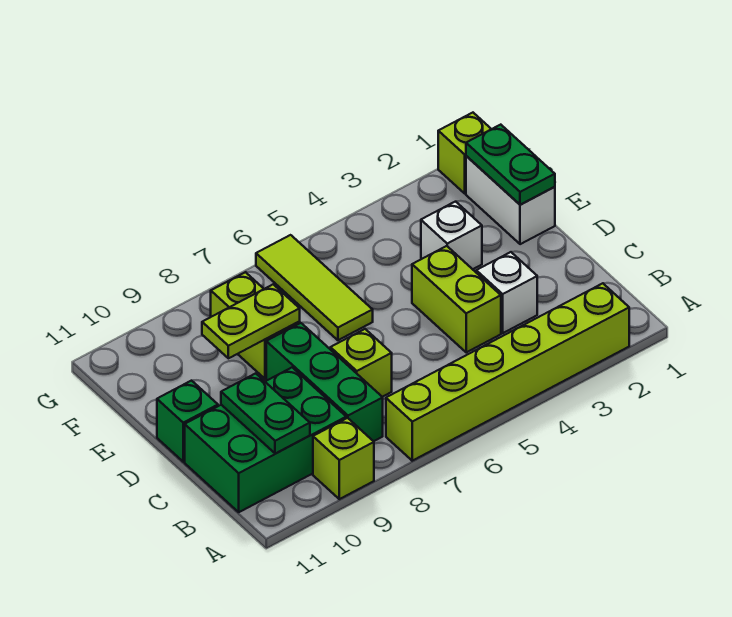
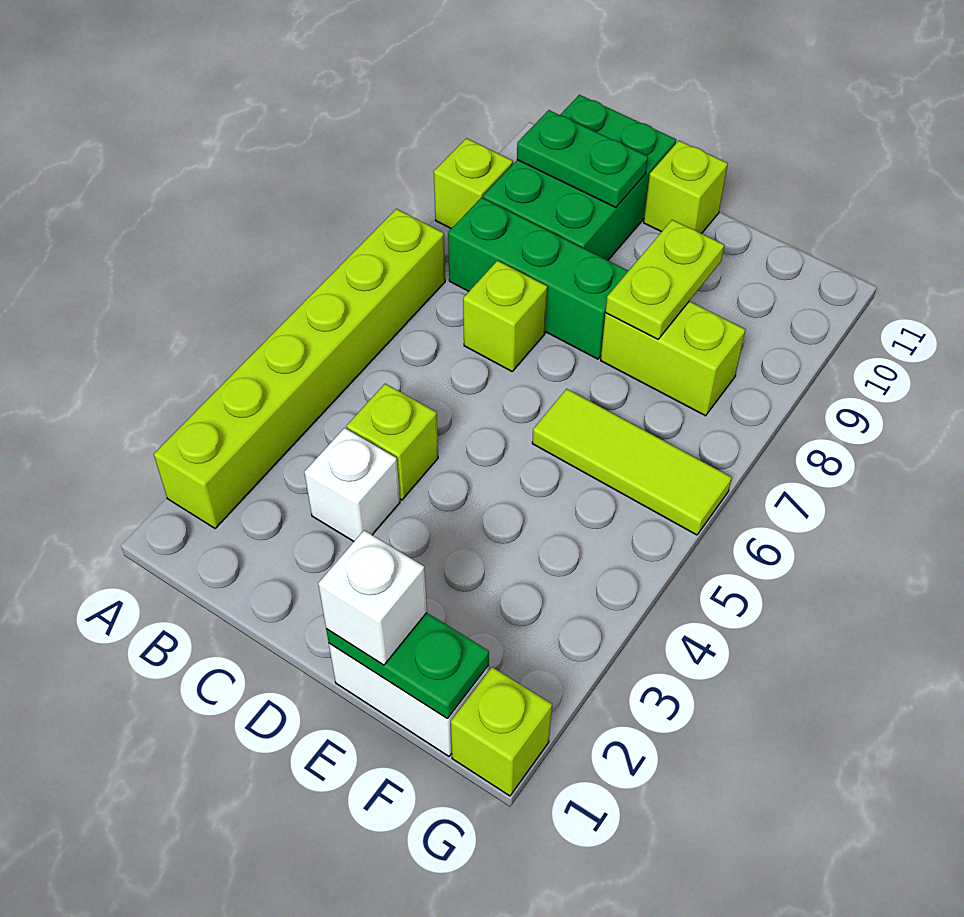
lime 1x2 brick [412,246,501,352] -> lime 1x1 brick [347,384,438,500]
green 1x1 brick [157,381,218,462] -> lime 1x1 brick [644,141,728,234]
white 1x1 brick [421,202,482,269] -> white 1x1 brick moved to [318,530,427,665]

